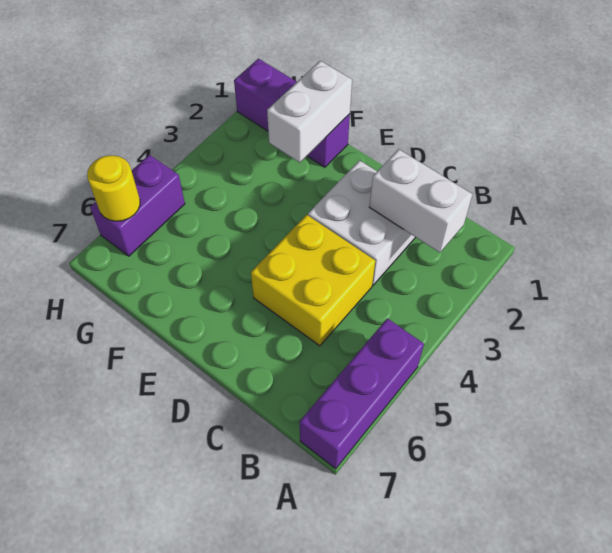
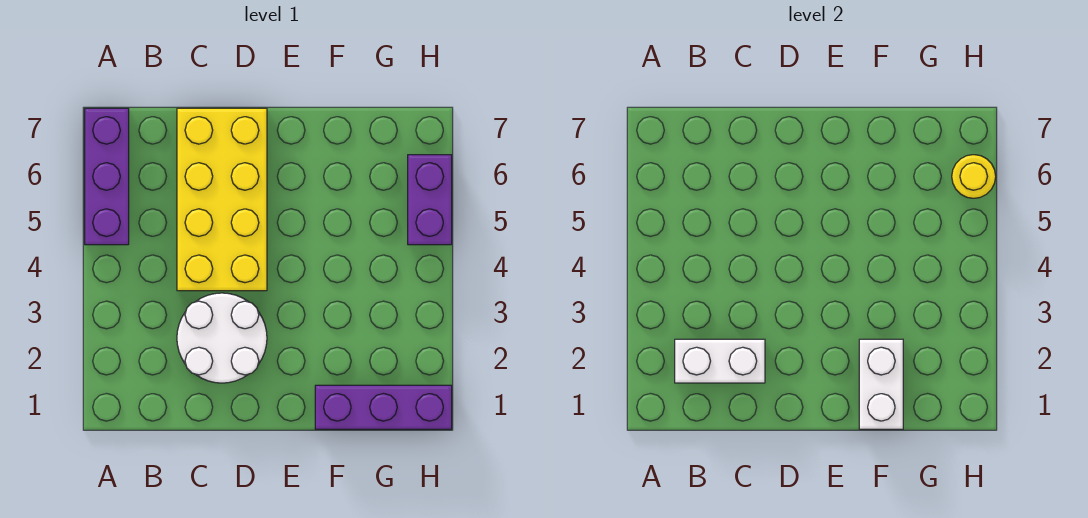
white 2x2 brick [308,160,415,285] -> white 2x2 round brick [177,293,267,383]
yellow 2x2 brick [251,215,375,346] -> yellow 2x4 brick [177,108,267,291]

